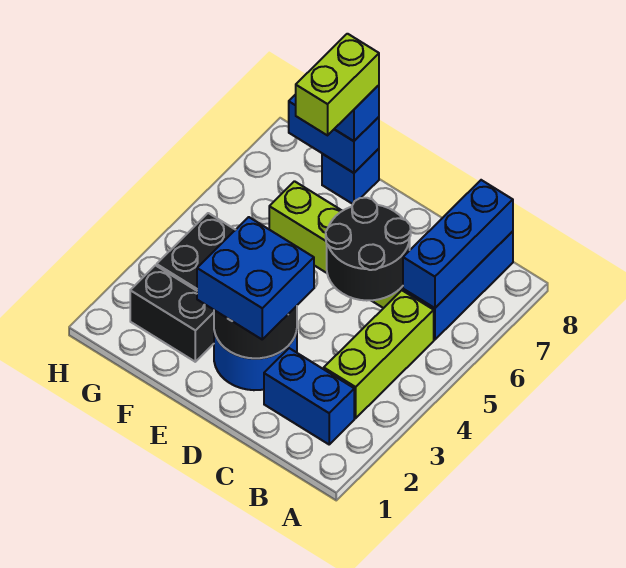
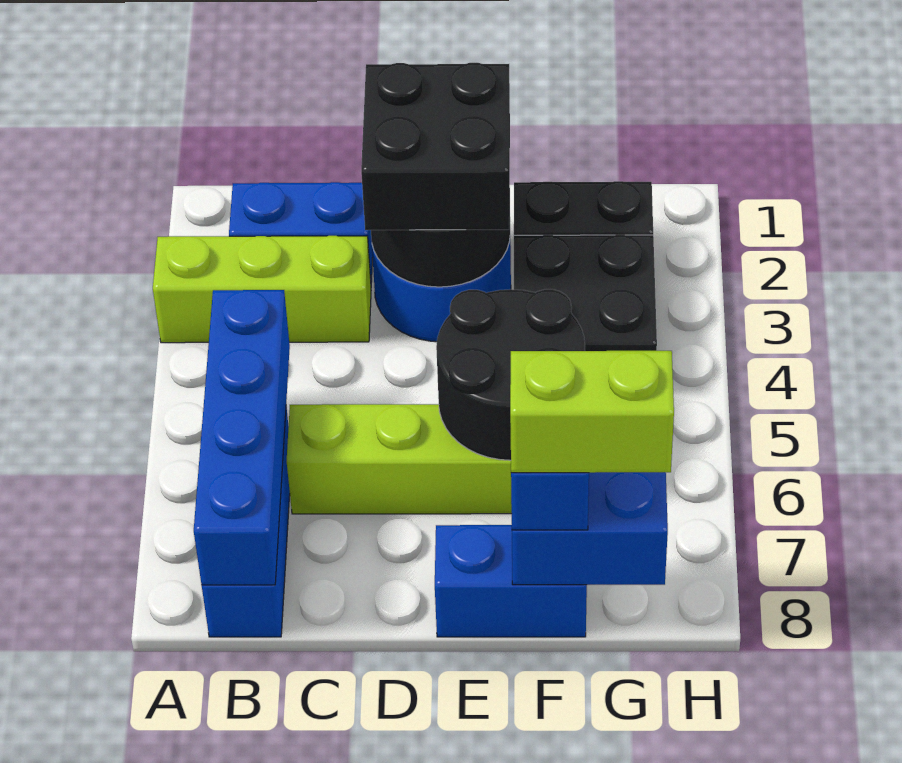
lime 1x3 brick [324,290,434,418] -> lime 1x3 brick turned to [153,236,371,343]
blue 1x3 brick [403,180,513,308] -> blue 1x4 brick [194,290,290,585]
black 2x2 round brick [326,198,411,301] -> black 2x2 round brick moved to [436,289,585,460]
blue 2x2 brick [197,217,314,339] -> black 2x2 brick [361,63,510,230]
lime 1x2 brick [296,34,379,135] -> lime 1x2 brick turned to [510,351,674,473]
blue 1x1 brick [322,149,379,204] -> blue 1x2 brick [435,525,587,637]

